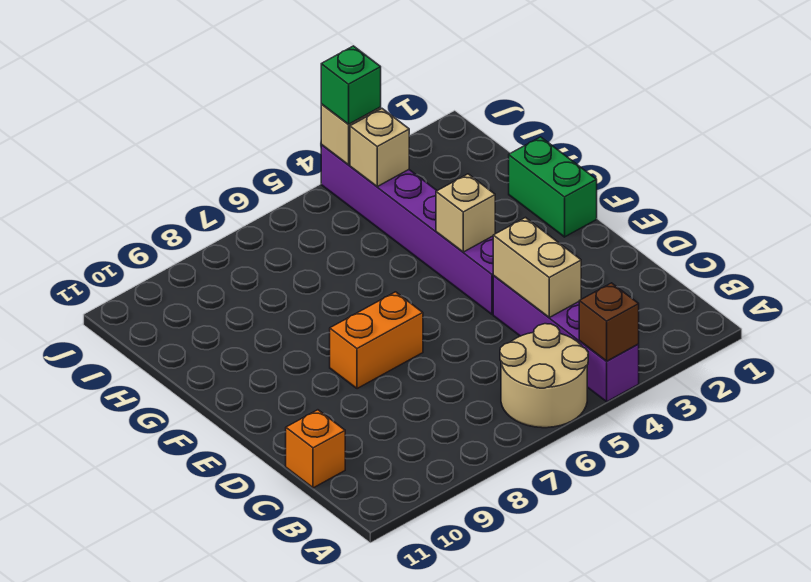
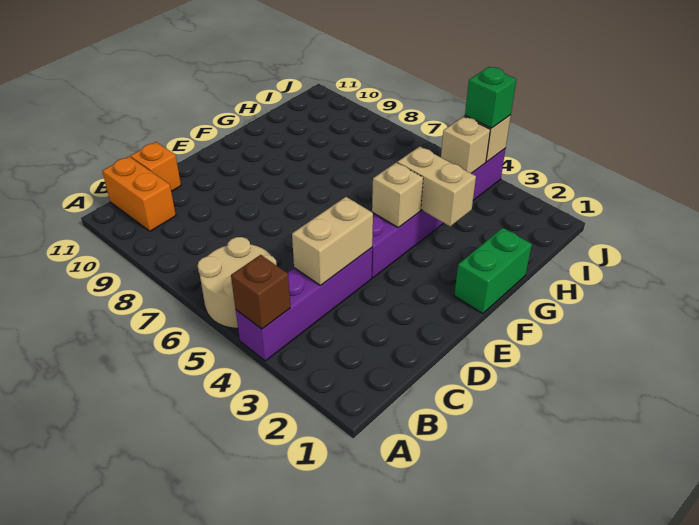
orange 1x2 brick [330,292,423,389] -> orange 1x2 brick moved to [102,157,176,231]
none -> tan 1x2 brick [397,147,476,226]

